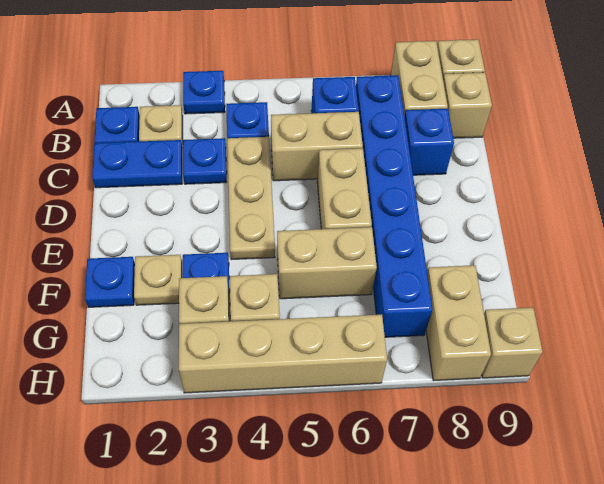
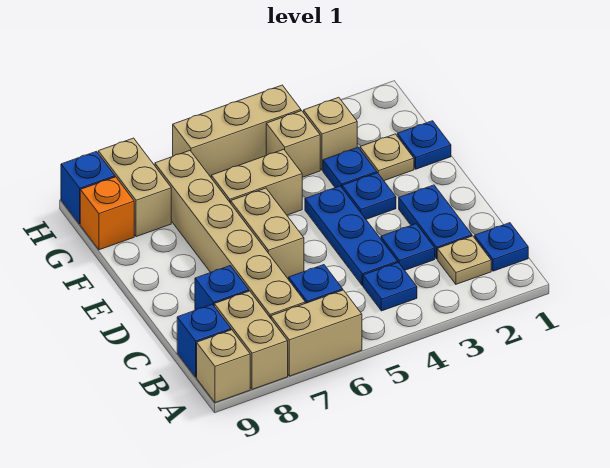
blue 1x1 plate [183,71,225,114] -> blue 1x1 plate moved to [342,173,396,219]
blue 1x6 brick [356,75,432,337] -> tan 1x6 brick [155,151,305,318]
tan 1x1 brick [443,72,492,138] -> blue 1x1 brick [177,304,231,377]
blue 1x2 plate [92,140,182,188] -> blue 1x2 plate turned to [399,185,472,259]
tan 1x3 plate [227,137,275,260] -> blue 1x3 plate [305,186,398,285]
tan 1x2 brick [271,112,363,181] -> tan 1x2 brick moved to [271,290,362,376]
none -> orange 1x1 brick [80,177,134,250]
tan 1x4 brick [179,314,387,393] -> tan 1x3 brick [173,85,301,177]
tan 1x1 brick [482,308,543,378] -> blue 1x1 brick [61,151,115,224]

